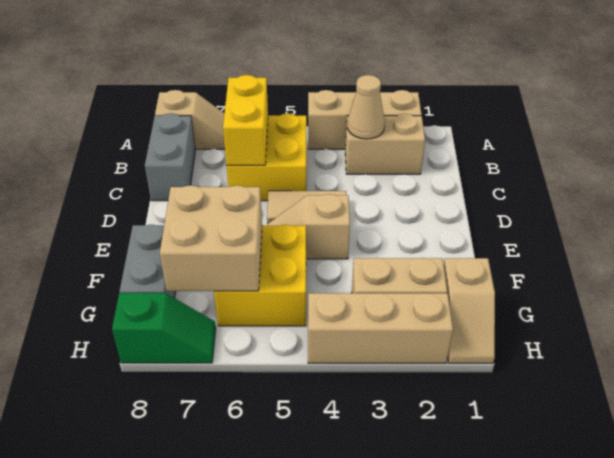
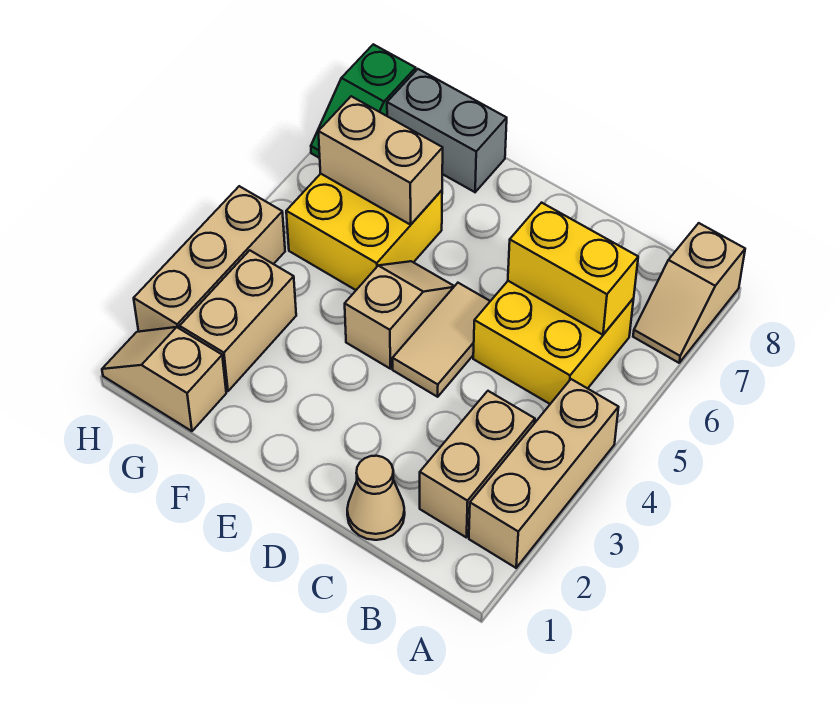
tan 1x1 cone [347,75,385,139] -> tan 1x1 cone moved to [347,456,405,540]
grey 1x2 brick [145,113,195,201] -> none
tan 2x2 brick [160,185,262,291] -> tan 1x2 brick [318,96,443,225]

